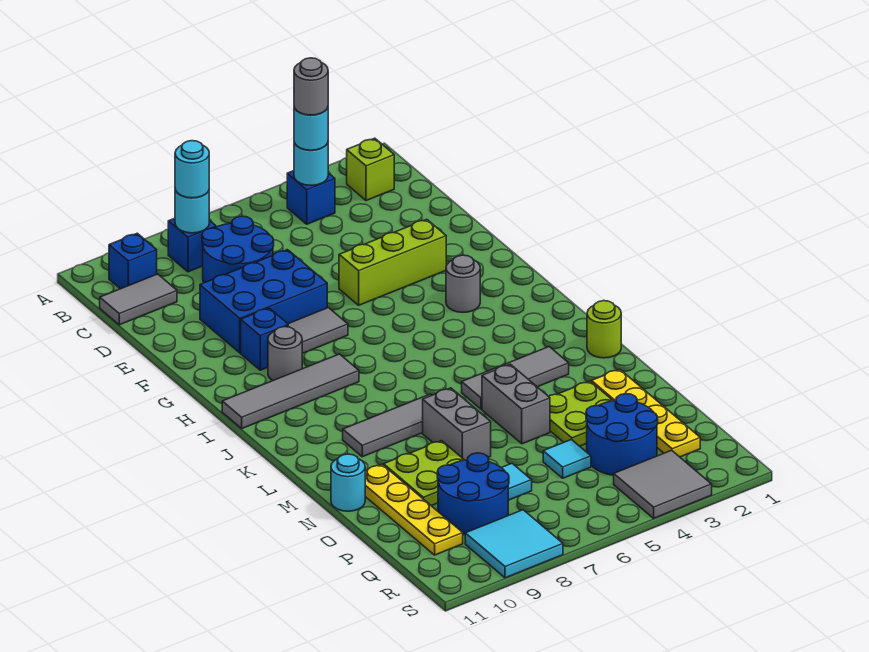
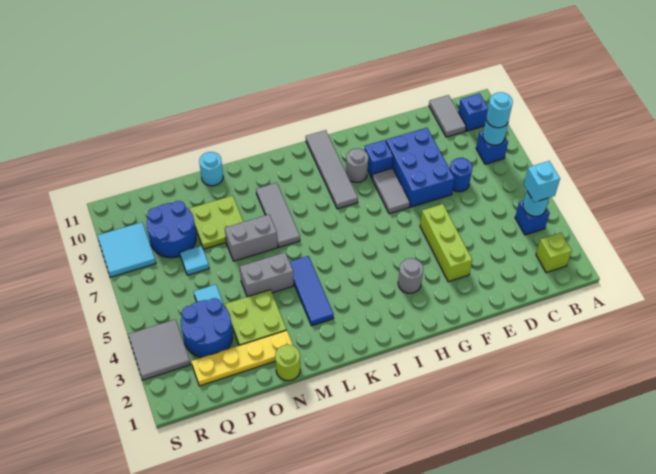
cyan 1x1 round brick [294,108,328,150] -> cyan 1x1 brick [524,161,560,202]
grey 1x1 round brick [294,58,328,115] -> none
blue 2x2 round brick [202,216,274,283] -> blue 1x1 round brick [450,158,472,192]
lime 1x1 round brick [587,301,621,358] -> lime 1x1 round brick moved to [275,345,300,381]
grey 1x3 tile [462,347,569,409] -> blue 1x3 tile [290,256,334,326]
yellow 1x4 plate [365,465,463,555] -> none

